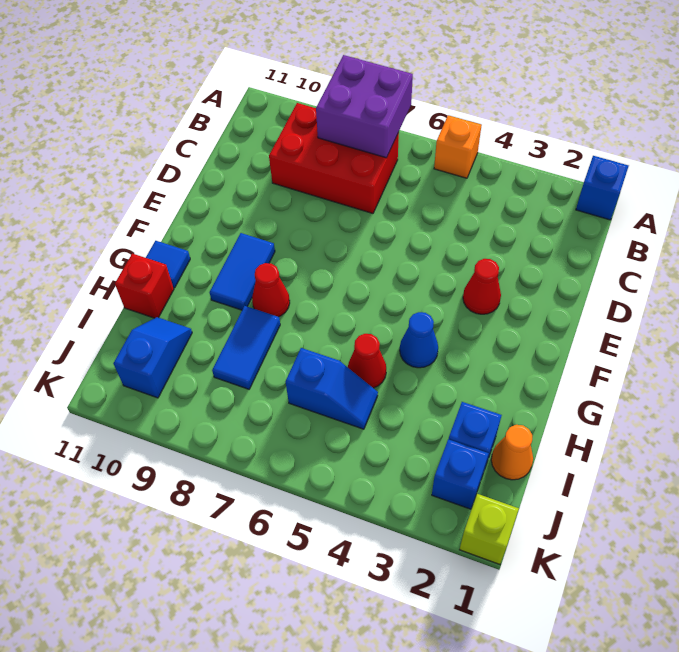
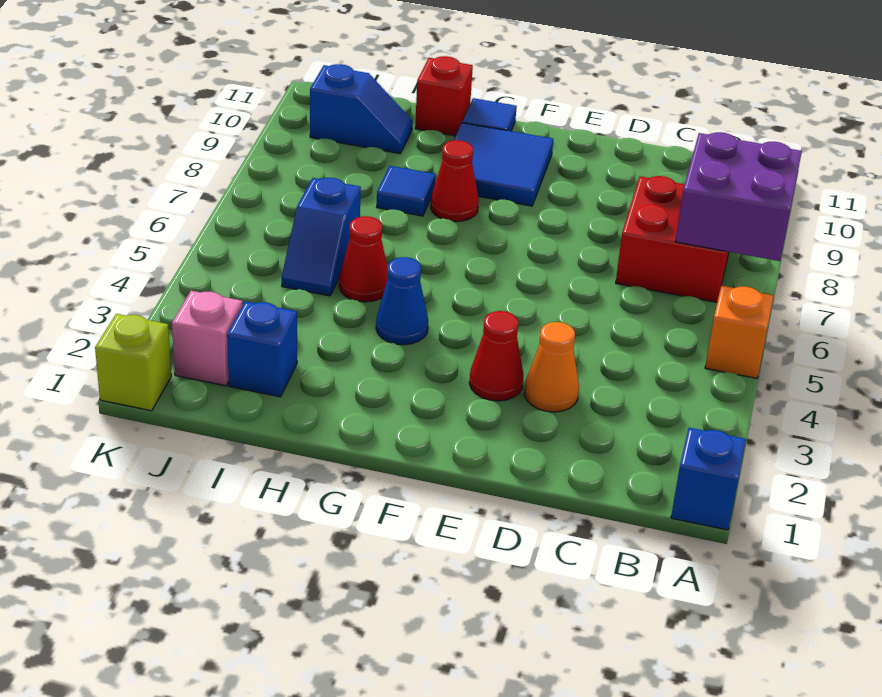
red 2x3 brick [269,103,399,213] -> red 2x2 brick [616,176,729,302]
blue 1x2 tile [210,233,275,310] -> blue 2x2 tile [454,123,553,206]
blue 1x2 tile [212,306,280,389] -> blue 1x1 tile [377,166,436,216]
orange 1x1 cone [491,425,533,480] -> orange 1x1 cone moved to [524,322,579,412]
blue 1x1 brick [432,439,489,509] -> pink 1x1 brick [172,291,243,386]

